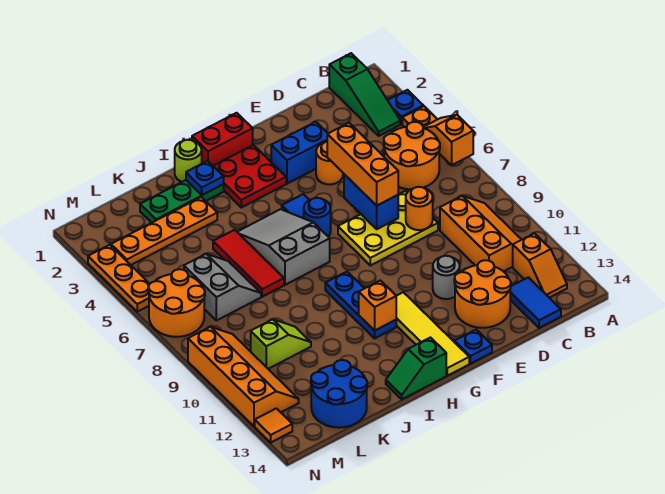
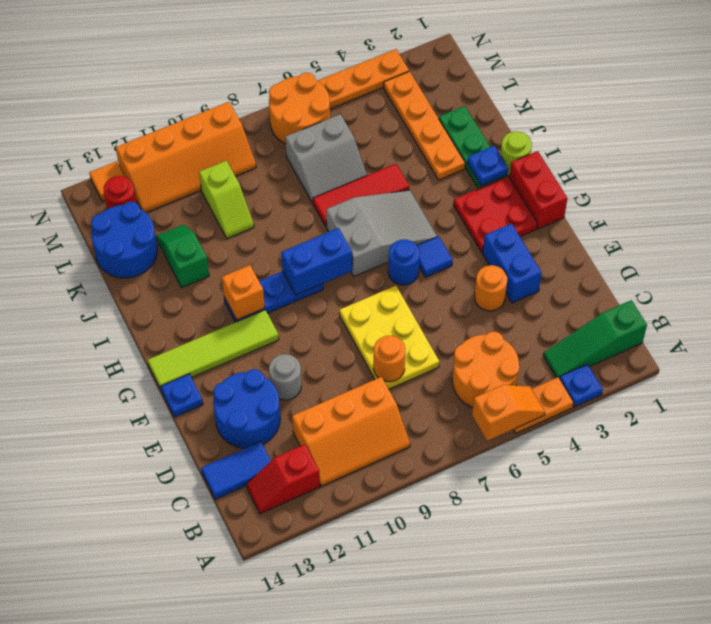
orange 1x2 slope [513,233,567,298] -> red 1x2 slope [246,444,320,514]
orange 2x2 round brick [454,260,511,328] -> blue 2x2 round brick [213,369,280,448]
orange 1x3 brick [327,123,398,206] -> none
blue 1x2 brick [344,174,398,229] -> blue 1x2 brick moved to [281,228,352,295]
yellow 1x4 tile [396,292,469,376] -> lime 1x4 tile [148,310,279,389]
green 1x2 slope [386,337,446,399] -> green 1x2 slope moved to [156,225,209,288]
none -> red 1x1 round brick [104,176,136,209]

